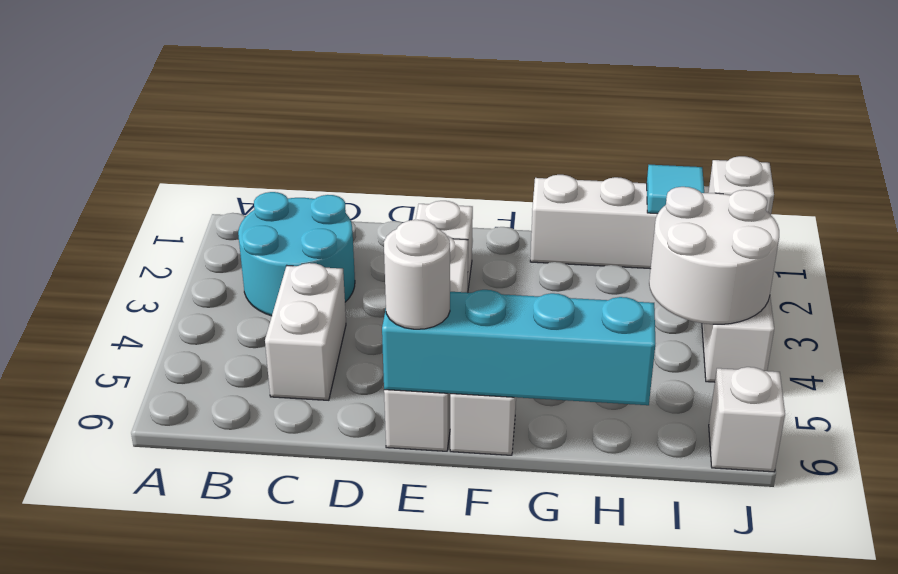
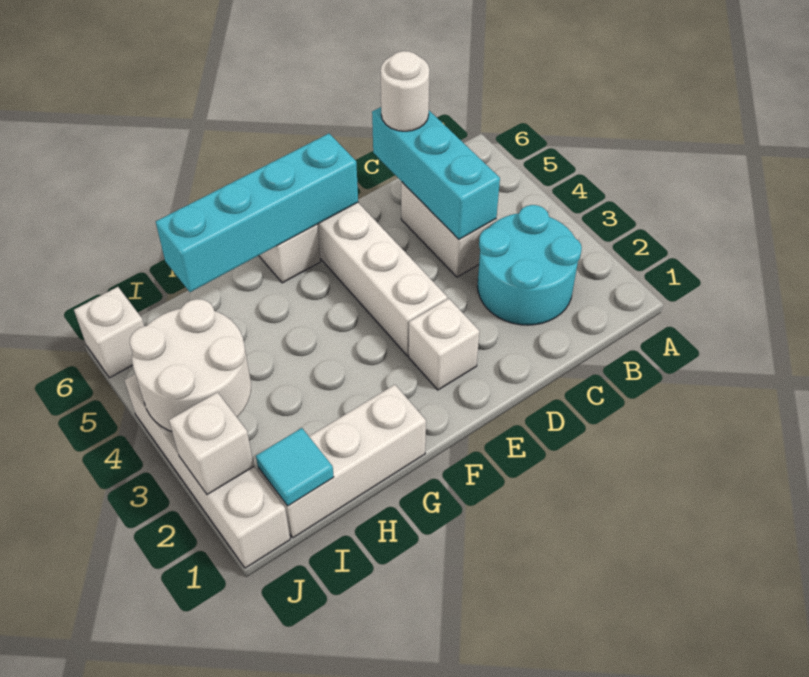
none -> cyan 1x3 brick [372,107,500,240]
white 1x1 round brick [384,220,450,329] -> white 1x1 round brick moved to [380,51,430,131]

